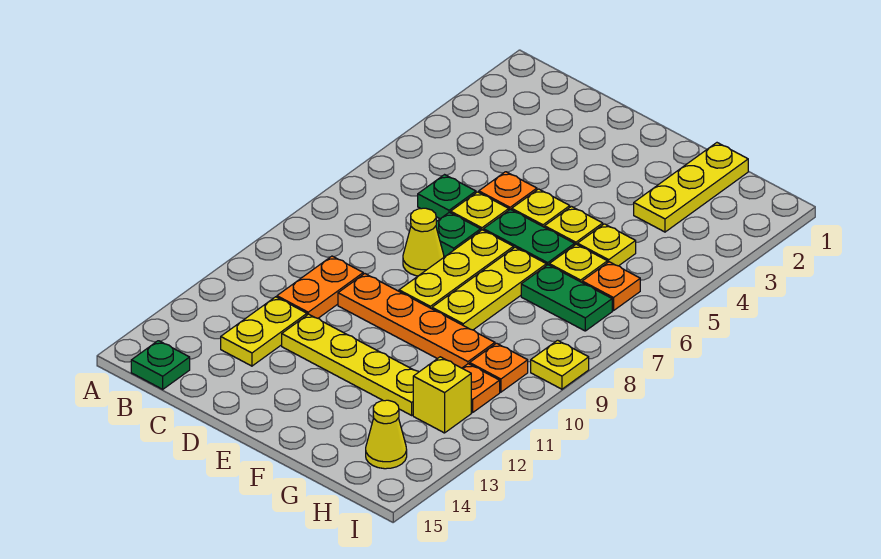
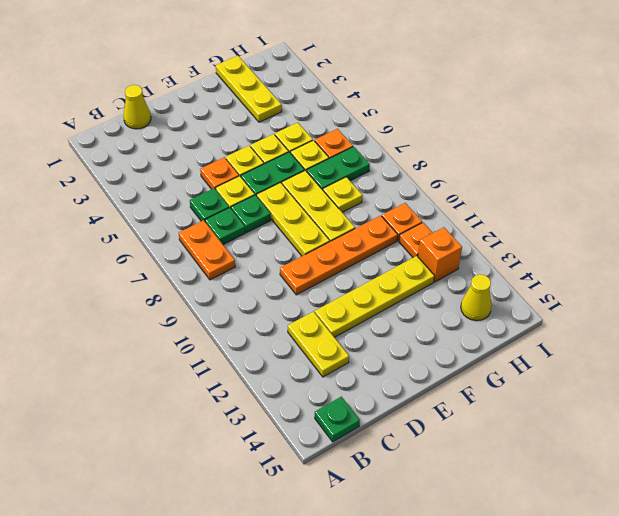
none -> green 1x1 plate [205,208,245,245]
orange 1x2 plate [277,256,363,318] -> orange 1x2 plate moved to [179,220,235,280]
yellow 1x1 cone [403,208,444,276] -> yellow 1x1 cone moved to [124,85,151,129]
yellow 1x1 brick [413,357,471,433] -> orange 1x1 brick [418,227,462,282]
yellow 1x1 plate [531,340,589,389] -> yellow 1x1 plate moved to [323,177,362,212]

